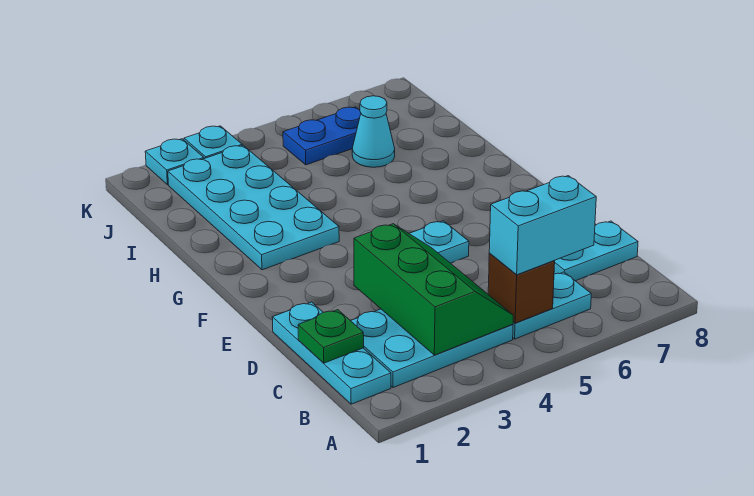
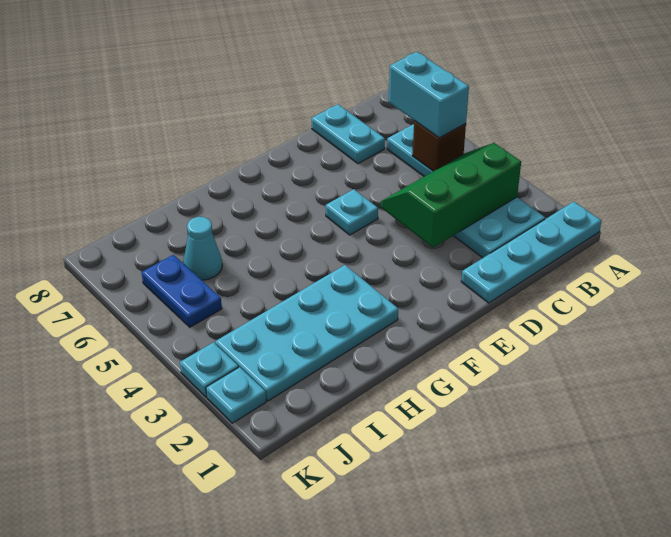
cyan 1x3 plate [272,302,391,404] -> cyan 1x4 plate [461,202,601,303]
green 1x1 plate [298,310,364,363] -> none

